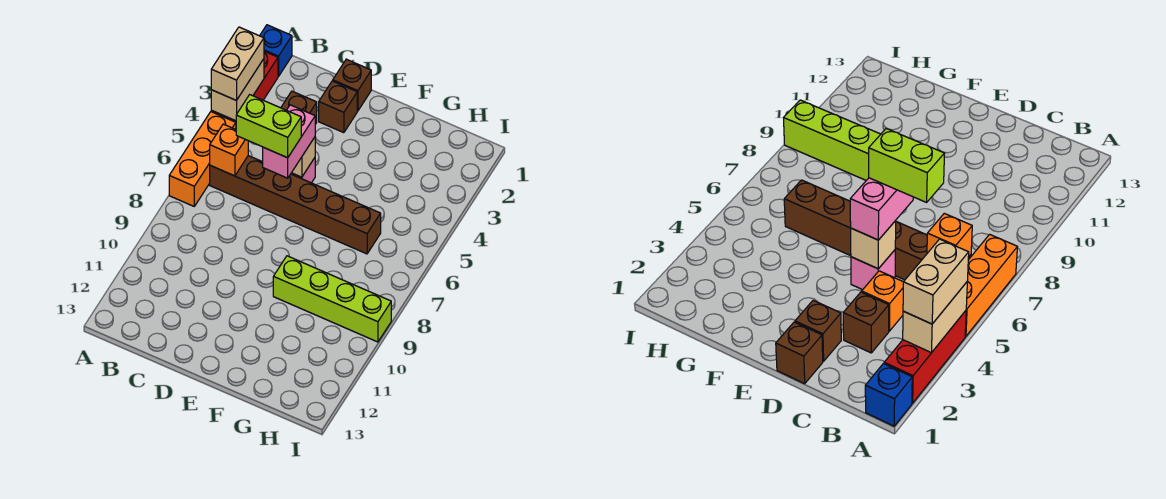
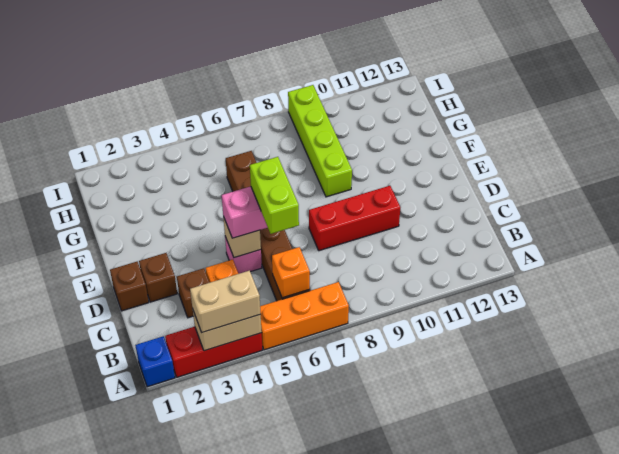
none -> red 1x3 brick [309,186,400,251]

